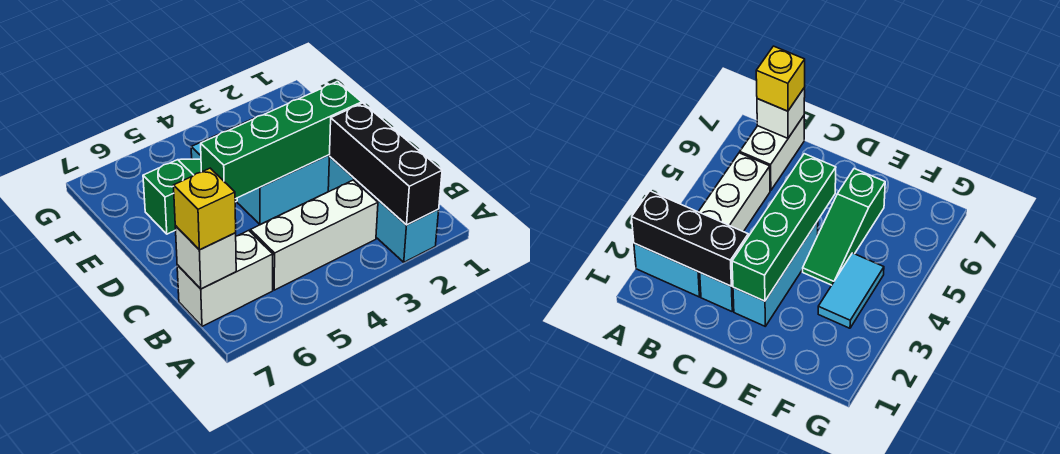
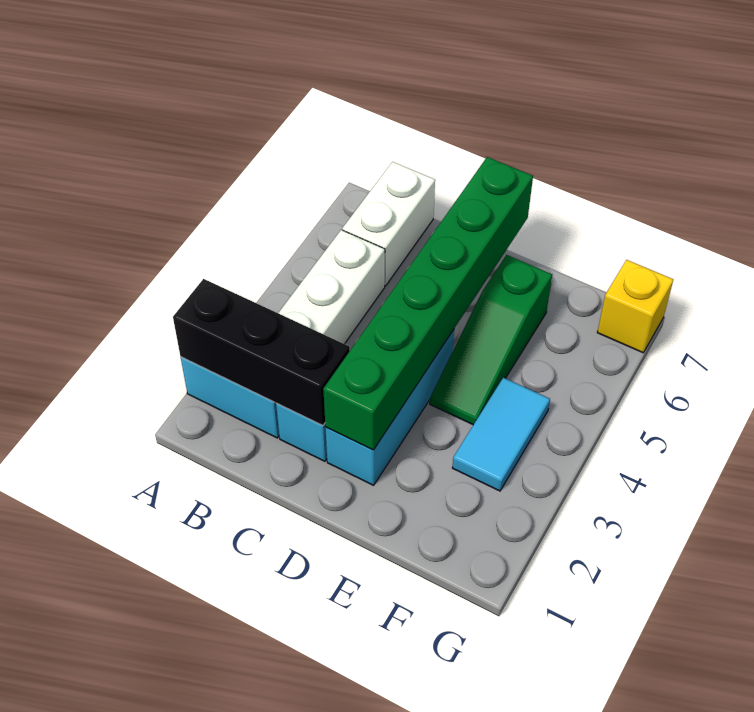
white 1x1 brick [175,226,236,289] -> none
yellow 1x1 brick [174,168,236,250] -> yellow 1x1 brick moved to [597,260,674,353]
green 1x4 brick [201,82,362,199] -> green 1x6 brick [323,157,533,450]

